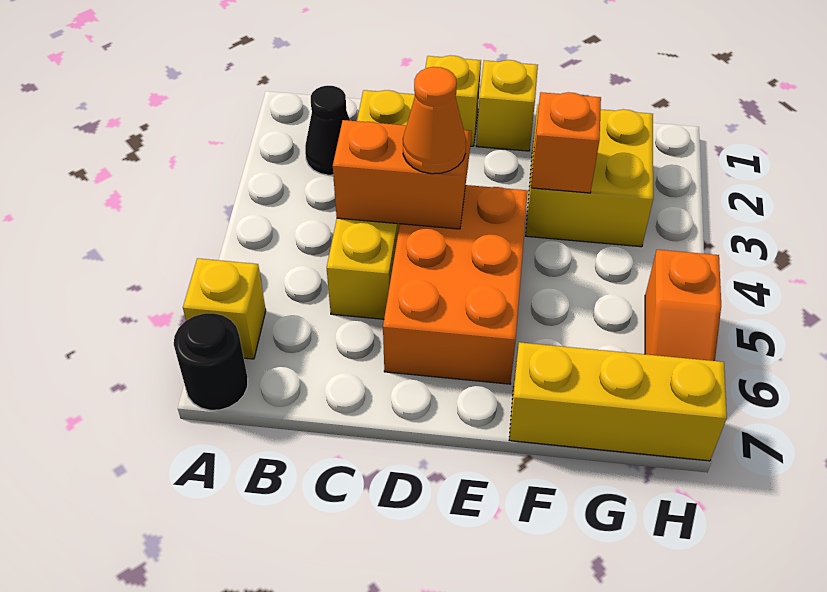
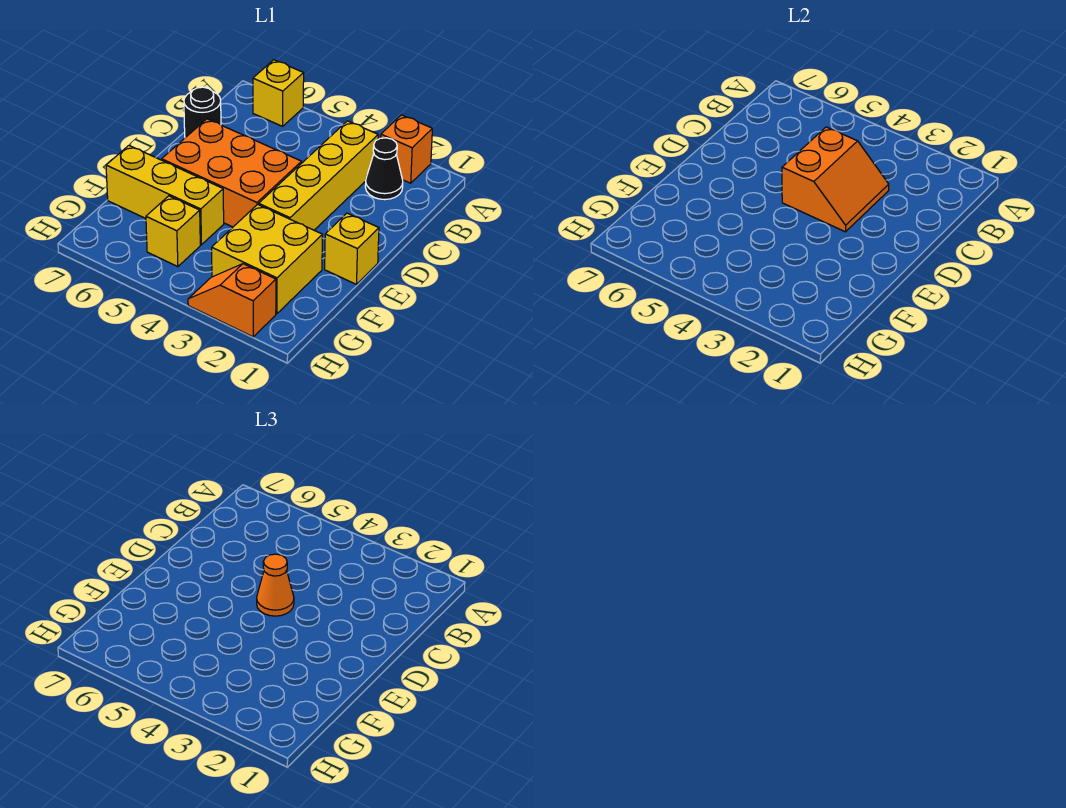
black 1x1 round brick [174,313,248,410] -> black 1x1 round brick moved to [184,87,221,138]
yellow 1x4 brick [327,90,415,319] -> yellow 1x4 brick turned to [259,121,378,230]
yellow 1x1 brick [425,55,481,146] -> yellow 1x1 brick moved to [146,196,200,267]
orange 1x1 brick [531,92,601,193] -> orange 1x1 brick moved to [381,115,432,183]
yellow 1x3 brick [509,342,727,461] -> yellow 1x3 brick turned to [106,146,224,245]
orange 1x2 slope [645,250,721,361] -> orange 1x2 slope moved to [188,264,276,337]

